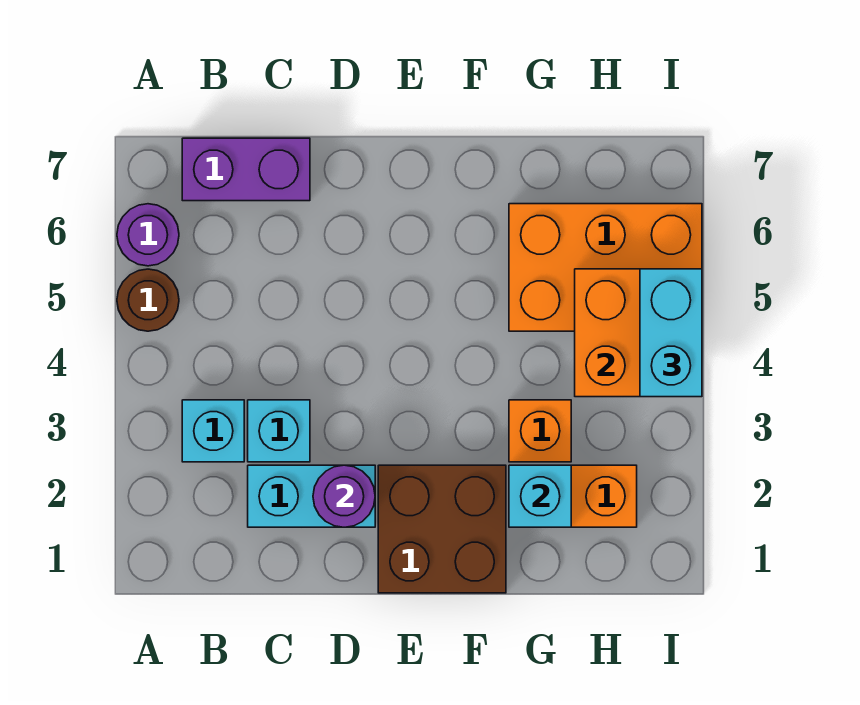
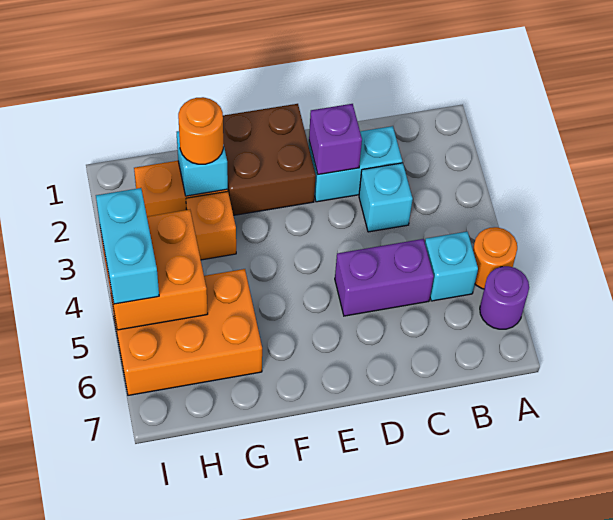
brown 1x1 round brick [117,269,179,331] -> orange 1x1 round brick [473,227,517,289]
cyan 1x1 brick [182,400,244,462] -> cyan 1x1 brick moved to [425,232,478,301]
purple 1x2 brick [182,138,310,201] -> purple 1x2 brick moved to [335,239,434,316]
purple 1x1 round brick [313,465,375,527] -> purple 1x1 brick [309,104,362,175]
none -> orange 1x1 round brick [178,97,223,164]

